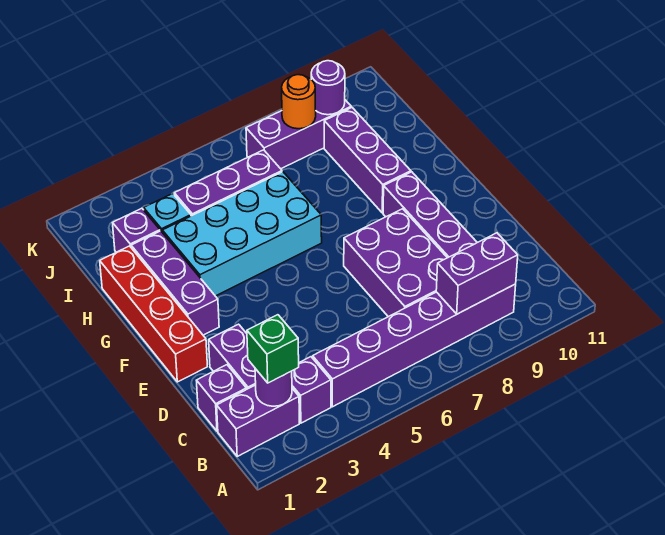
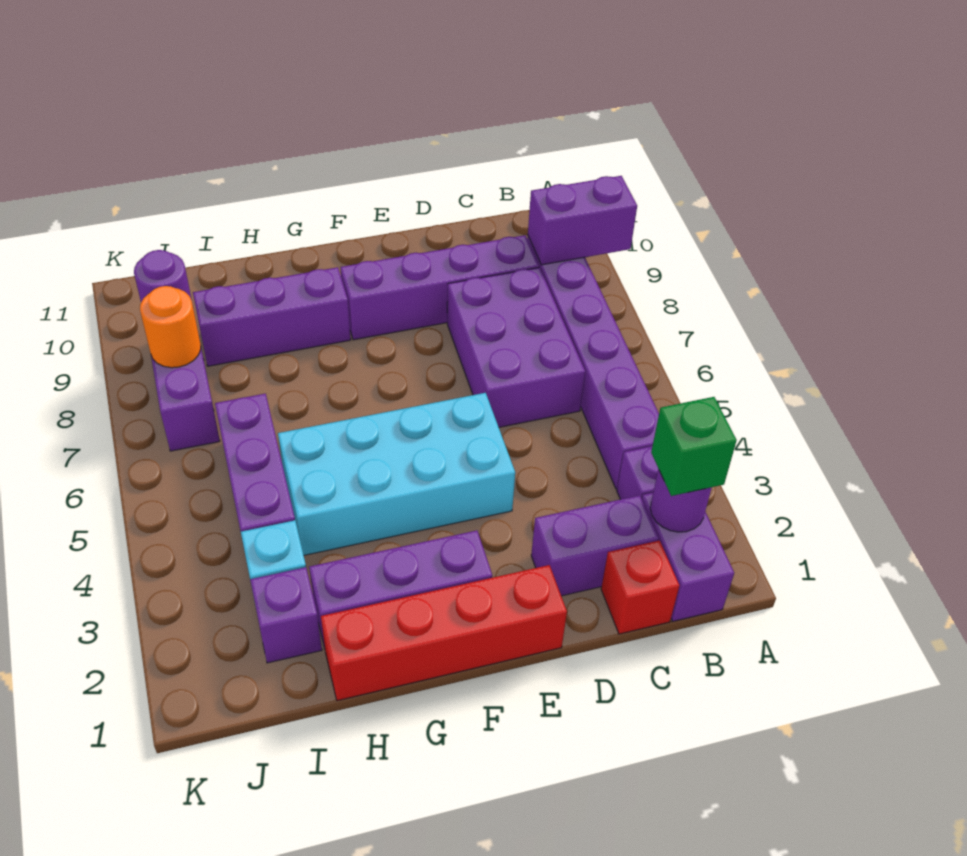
purple 1x2 brick [436,233,518,314] -> purple 1x2 brick turned to [528,176,637,265]
purple 1x1 brick [196,365,246,431] -> red 1x1 brick [601,541,679,634]
purple 2x3 brick [344,209,447,317] -> purple 2x3 brick turned to [447,267,585,427]
cyan 2x4 brick [162,172,322,296] -> cyan 2x4 brick turned to [278,393,515,555]

